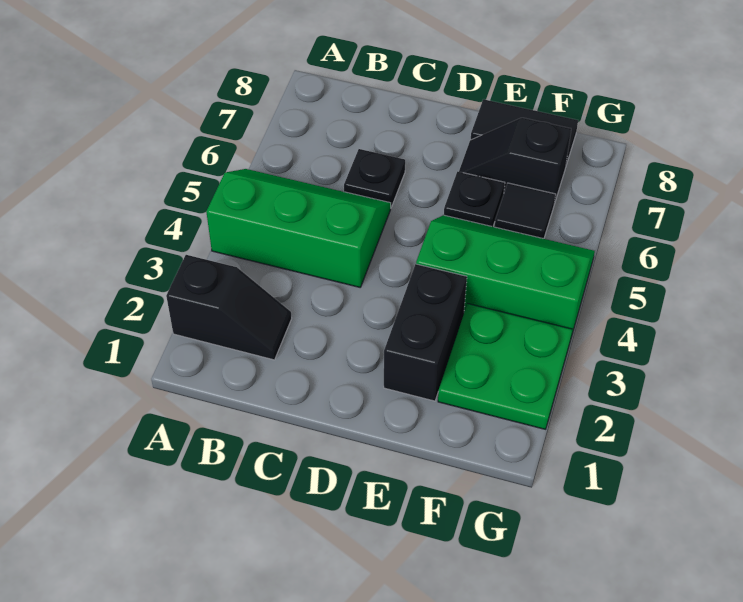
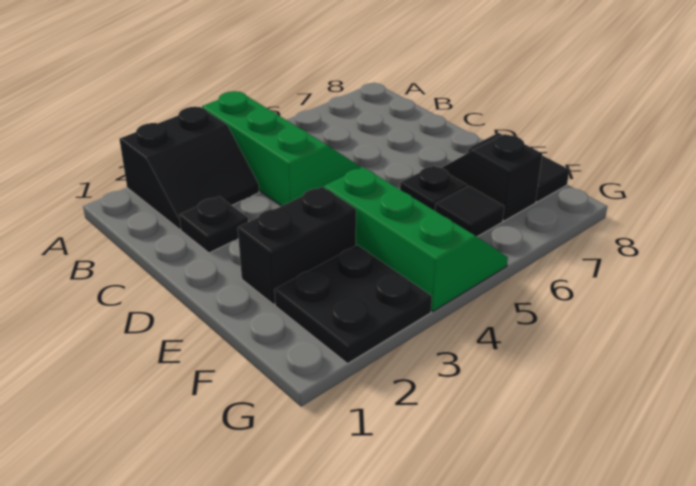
black 1x2 slope [166,255,292,360] -> black 2x2 slope [119,107,259,229]
black 1x1 plate [344,149,405,207] -> black 1x1 plate moved to [179,196,248,253]
green 2x2 plate [438,304,573,429] -> black 2x2 plate [274,245,432,364]

